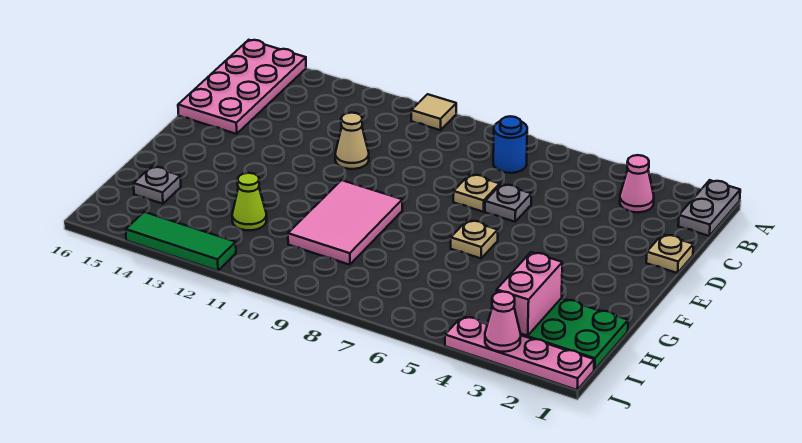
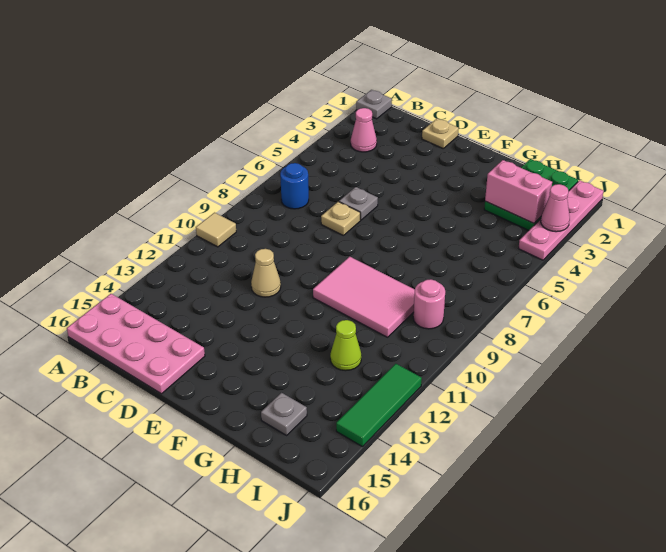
grey 1x2 plate [678,180,740,236] -> grey 1x1 plate [356,90,392,119]
tan 1x1 plate [451,220,498,258] -> none
none -> pink 1x1 round brick [413,279,445,329]

